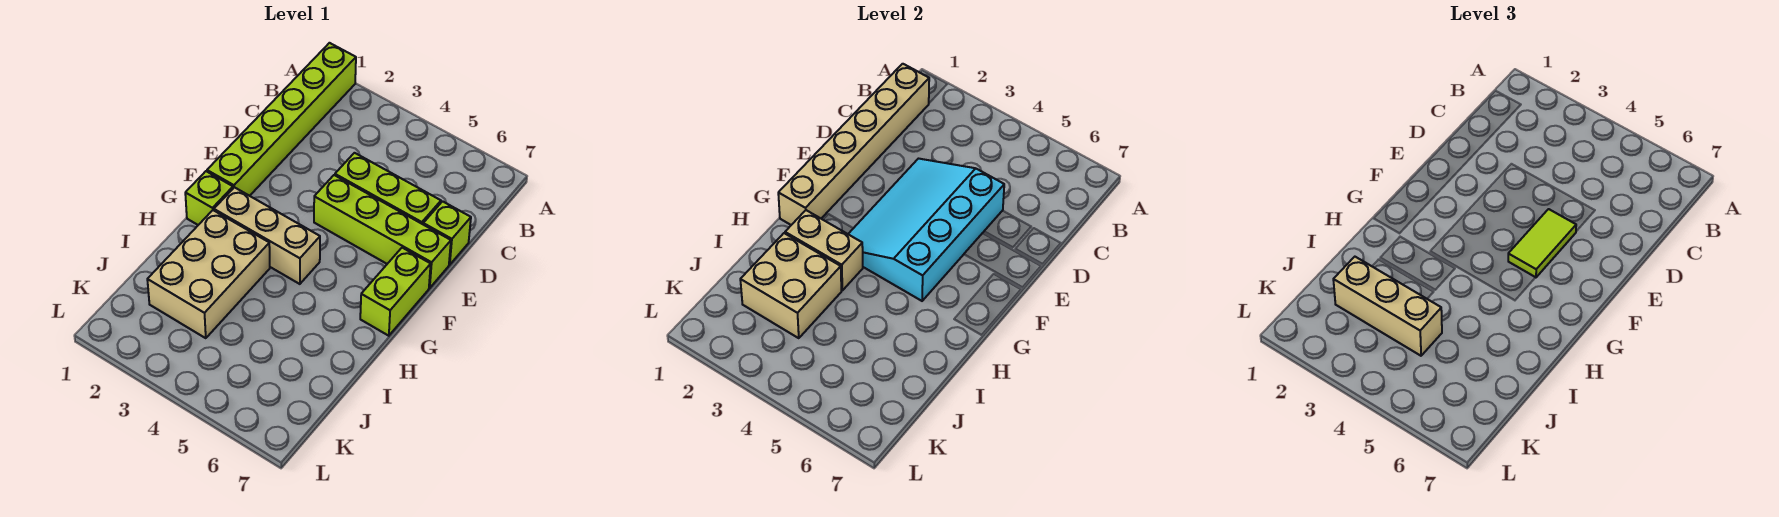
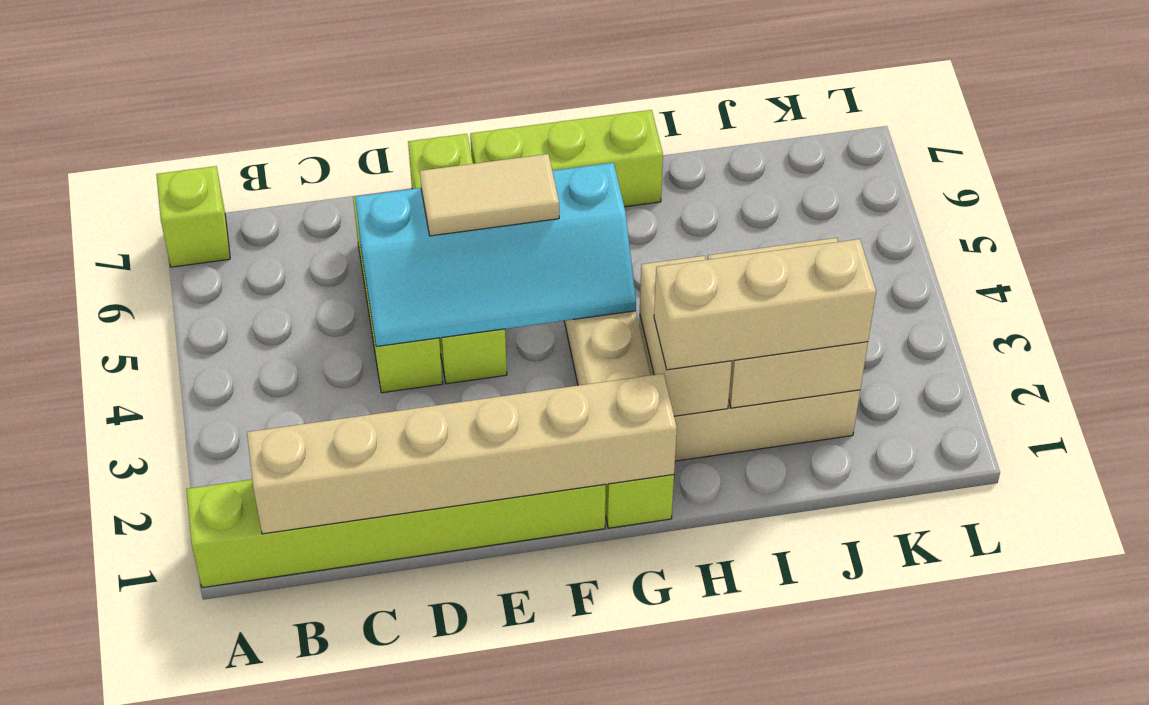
cyan 3x4 slope [848,159,1004,301] -> cyan 2x4 slope [355,163,636,347]
lime 1x1 brick [423,201,471,265] -> lime 1x1 brick moved to [156,166,230,267]
lime 1x2 tile [1508,209,1576,278] -> tan 1x2 tile [420,154,559,236]
lime 1x2 brick [360,248,431,336] -> lime 1x3 brick [470,110,663,207]
tan 1x3 brick [1333,257,1442,356] -> tan 1x3 brick turned to [654,239,876,370]

